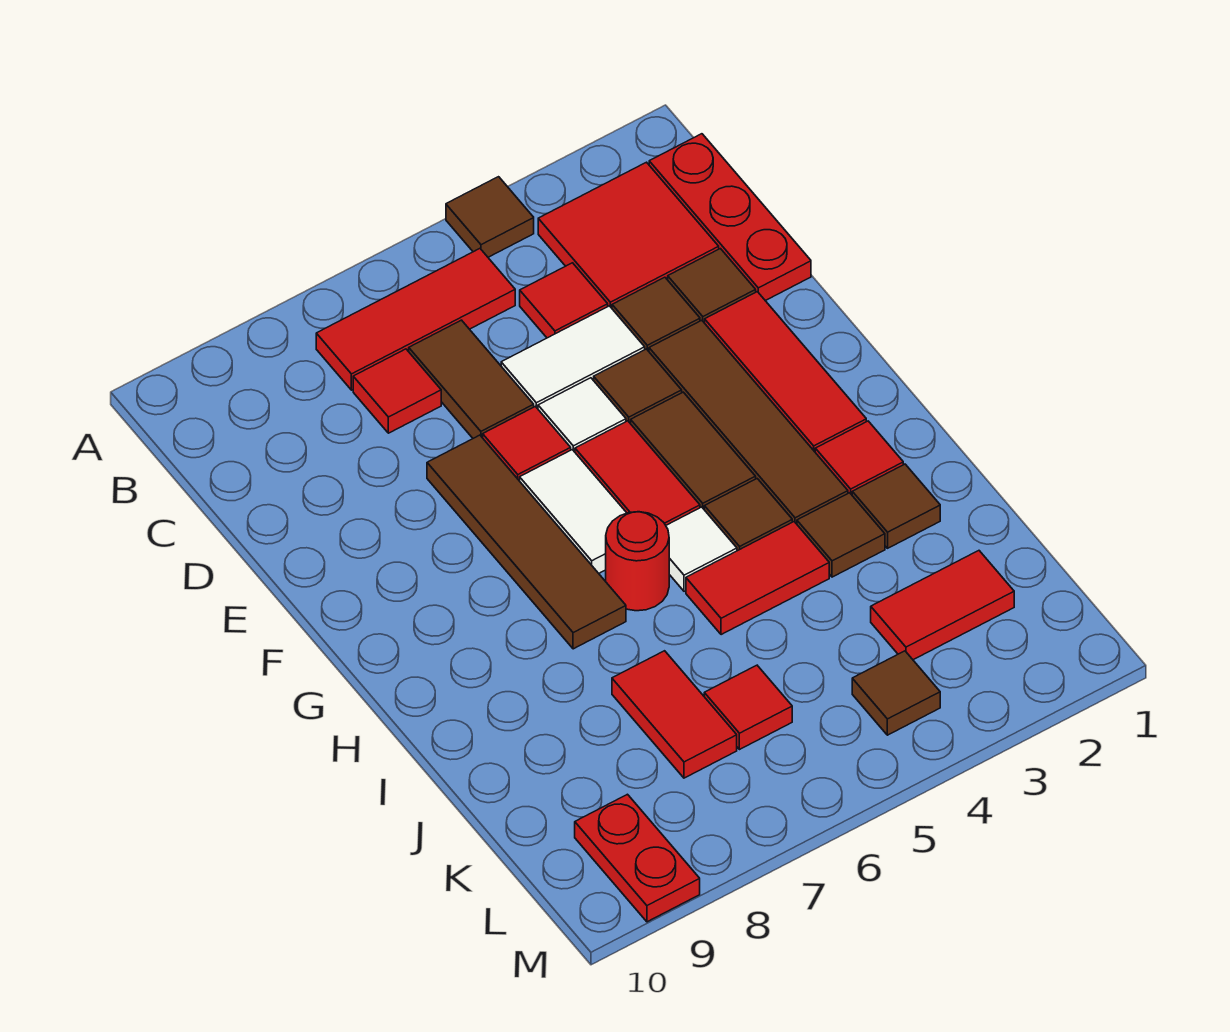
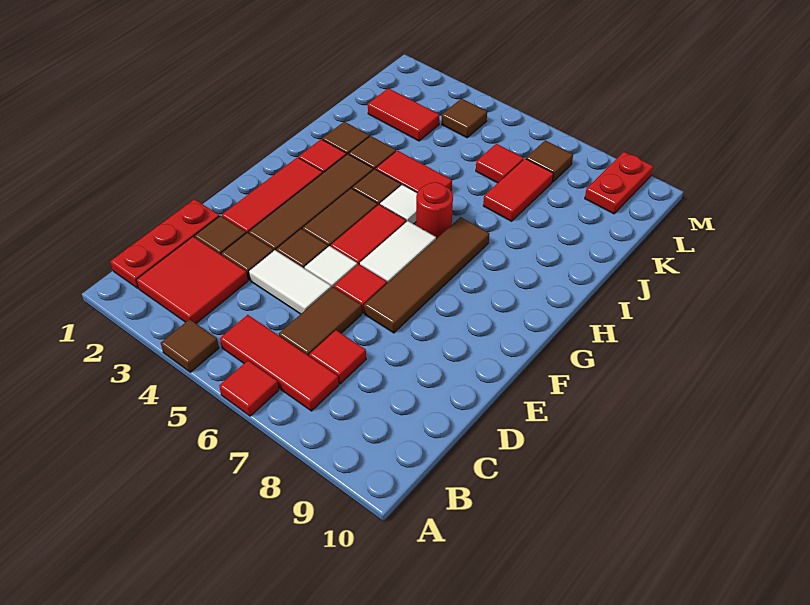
red 1x1 tile [520,263,608,338] -> red 1x1 tile moved to [219,360,279,416]
none -> brown 1x1 tile [526,140,573,182]

